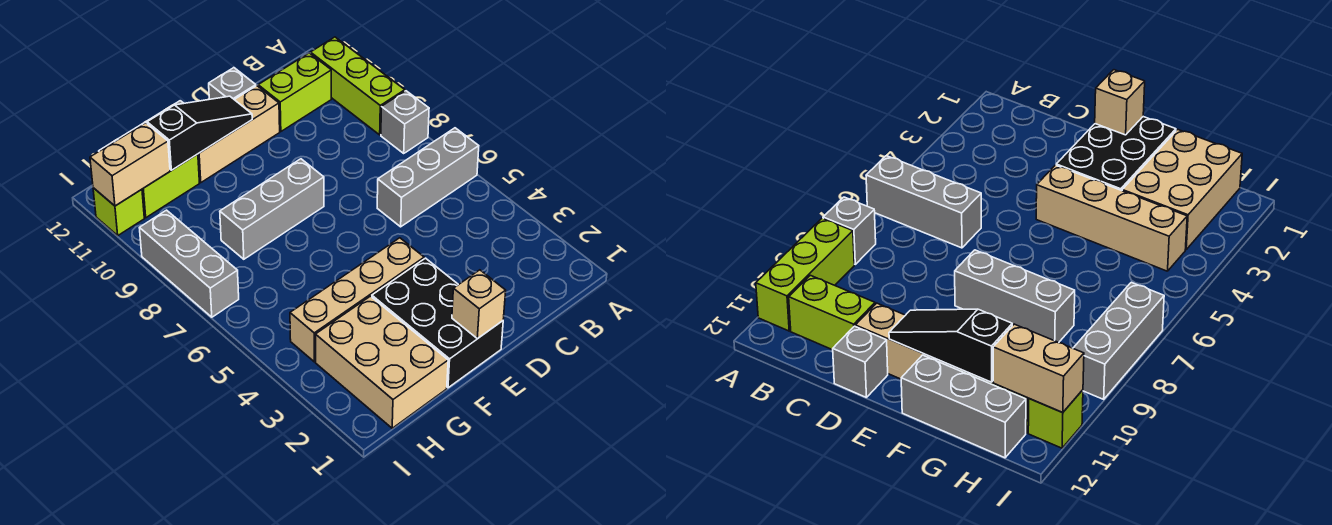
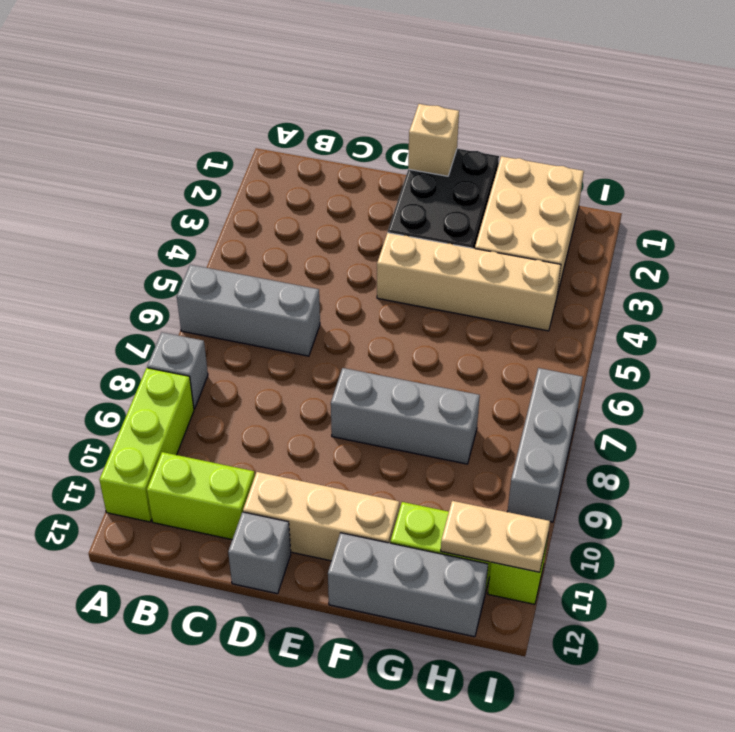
black 1x3 slope [147,96,252,170] -> none
tan 1x2 brick [90,123,170,206] -> tan 1x2 plate [441,501,550,572]

